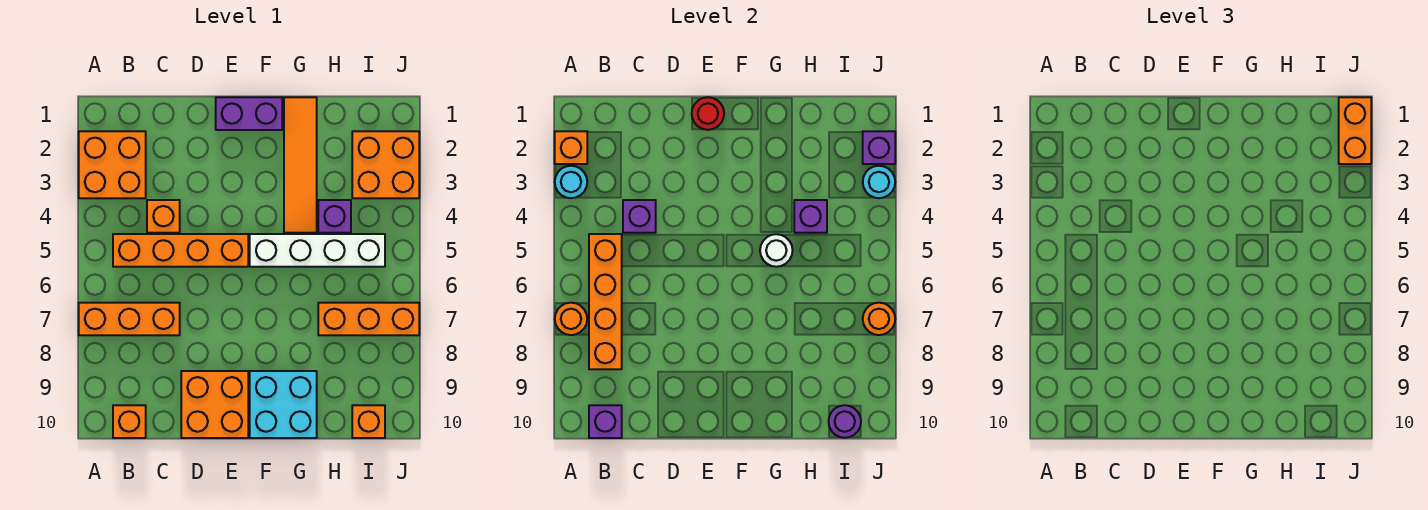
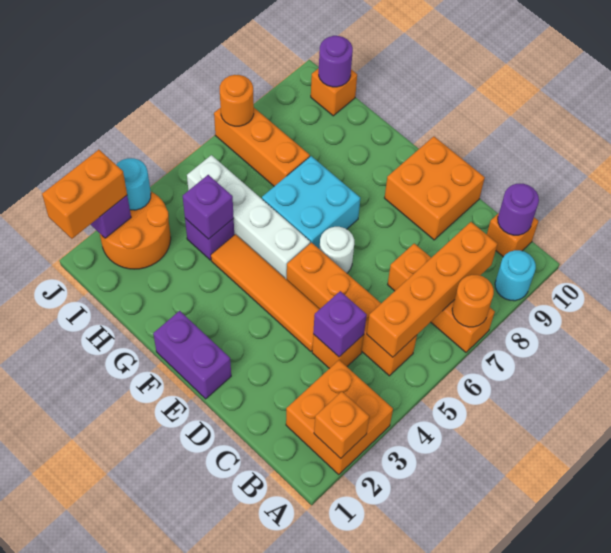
cyan 1x1 round brick [555,166,587,198] -> cyan 1x1 round brick moved to [495,250,536,301]
purple 1x1 brick [589,405,622,438] -> purple 1x1 round brick [498,184,539,235]
red 1x1 round brick [692,97,724,130] -> none
cyan 2x2 brick [250,371,317,438] -> cyan 2x2 brick moved to [262,156,360,249]
orange 1x4 tile [284,97,317,233] -> orange 1x4 tile turned to [211,234,320,351]
white 1x1 round brick [760,234,793,267] -> white 1x1 round brick moved to [320,227,354,273]
orange 2x2 brick [352,131,419,198] -> orange 2x2 round brick [100,192,171,269]

